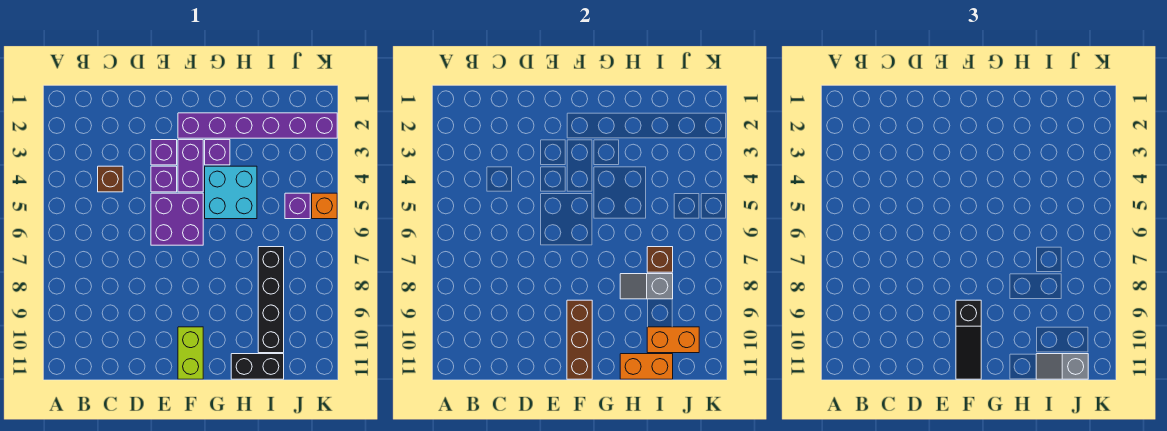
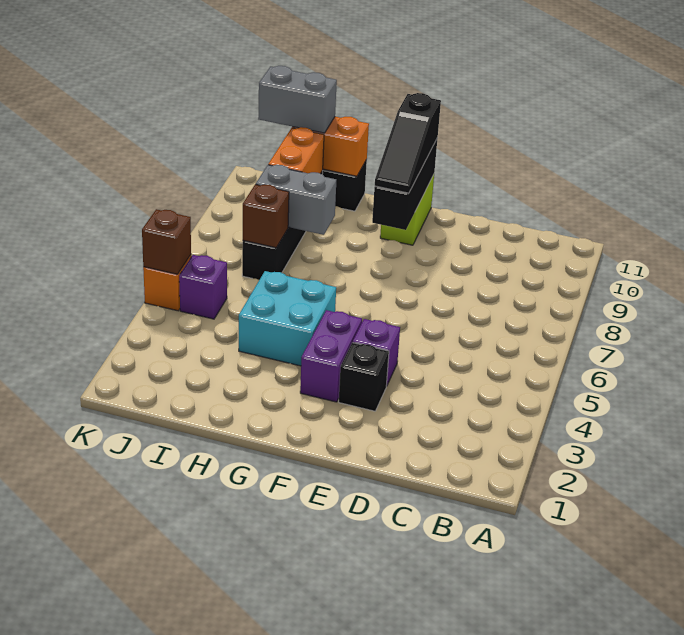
brown 1x1 brick [98,166,123,192] -> brown 1x1 brick moved to [142,209,191,274]
purple 1x1 brick [151,140,177,165] -> black 1x1 brick [339,343,389,411]
purple 2x2 brick [151,193,203,245] -> none
purple 1x6 brick [178,113,337,138] -> none
brown 1x3 brick [567,300,592,379] -> black 1x3 brick [372,138,438,230]
black 1x3 slope [956,300,981,379] -> black 1x3 slope turned to [375,93,441,193]
purple 1x1 brick [205,140,230,165] -> none
grey 1x2 slope [620,274,673,299] -> grey 1x2 brick [256,165,336,235]
orange 1x2 brick [647,327,699,353] -> orange 1x2 brick turned to [268,127,324,174]
grey 1x2 slope [1036,354,1088,379] -> grey 1x2 brick [258,66,337,133]

